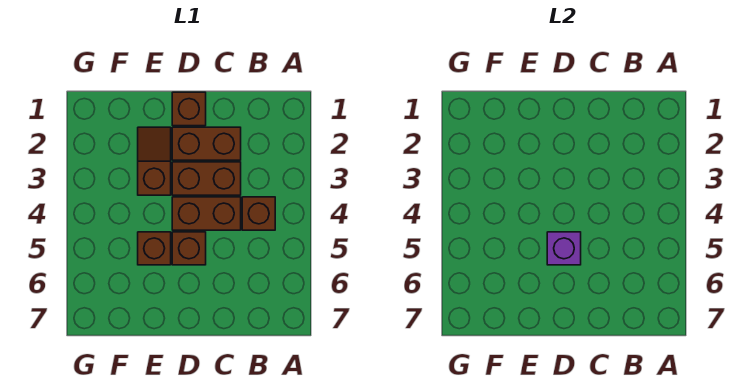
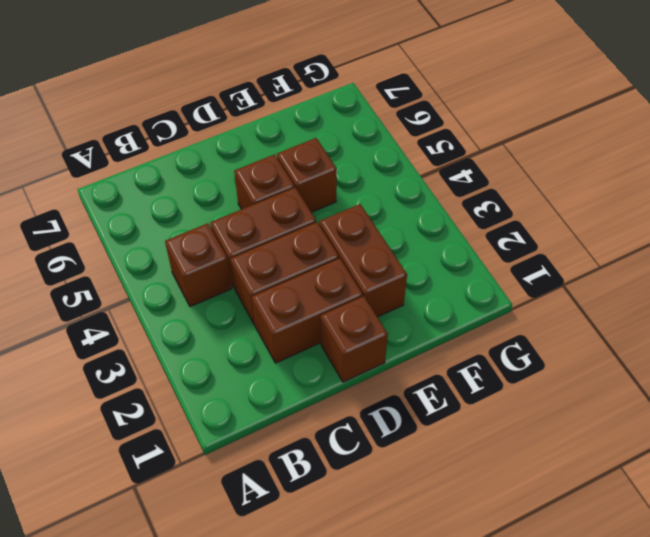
purple 1x1 brick [547,232,581,265] -> none
brown 1x2 slope [138,127,171,195] -> brown 1x2 brick [319,204,407,317]

